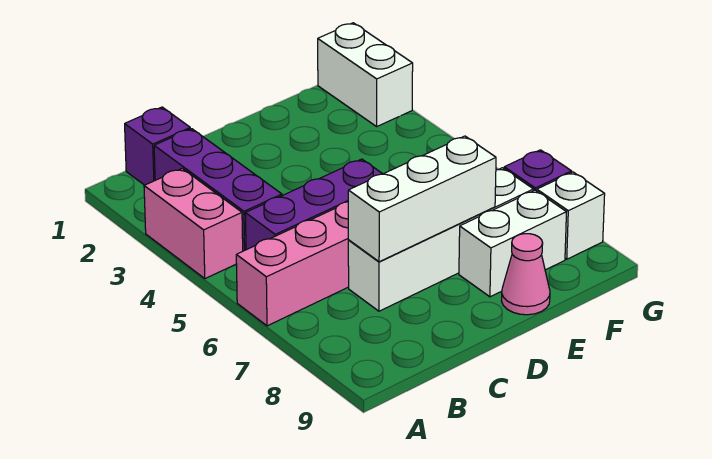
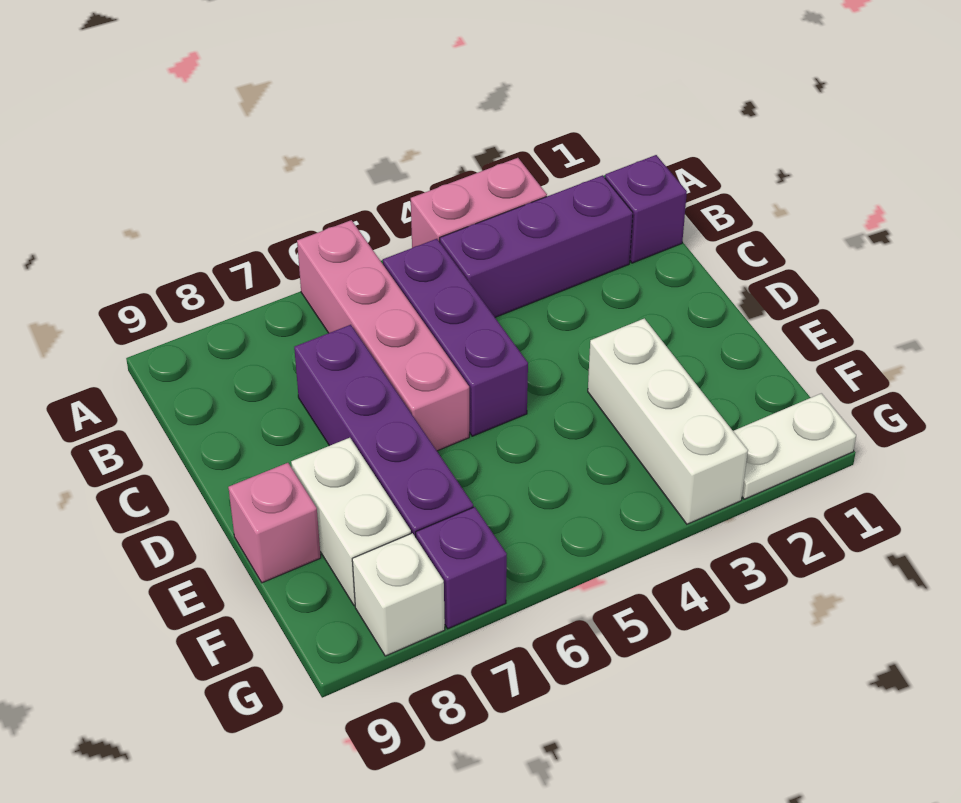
white 1x4 brick [348,168,533,311] -> purple 1x4 brick [294,325,473,537]
white 1x3 brick [348,136,496,262] -> white 1x3 brick moved to [588,318,748,524]
pink 1x1 cone [502,234,550,315] -> pink 1x1 brick [228,463,321,583]
white 1x2 brick [318,23,413,126] -> white 1x2 plate [733,393,856,499]

